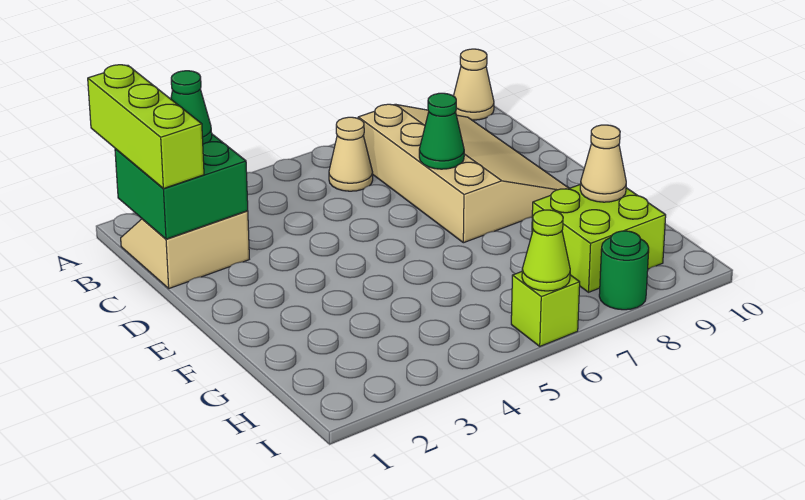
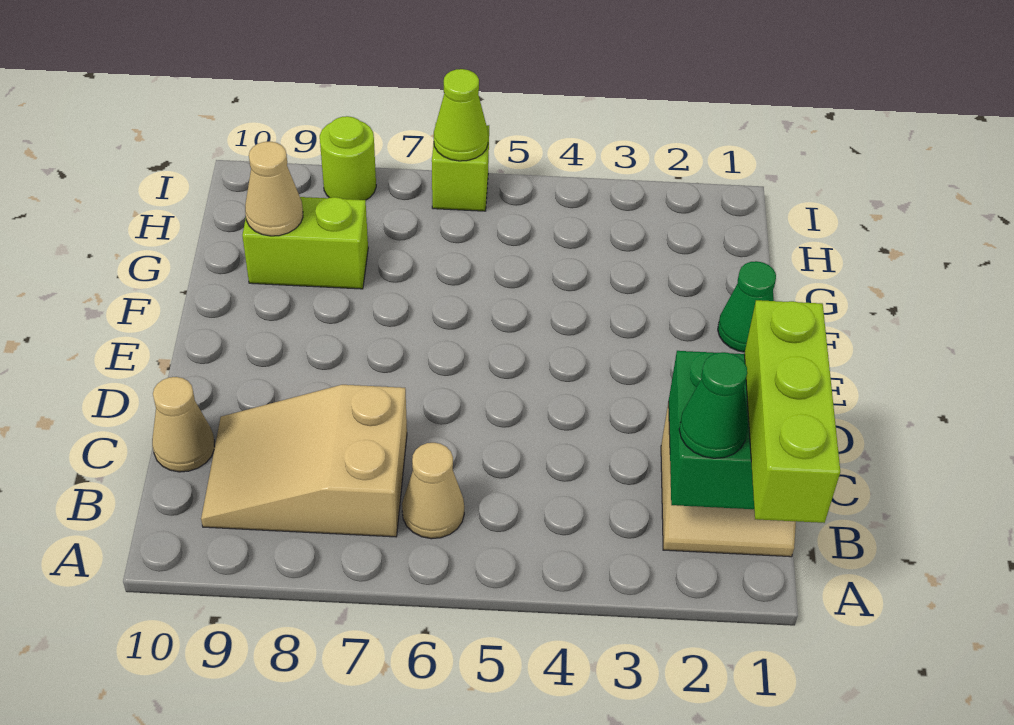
tan 1x1 cone [454,49,494,120] -> tan 1x1 cone moved to [152,377,215,472]
tan 3x4 slope [358,104,569,243] -> tan 2x3 slope [201,385,407,537]
green 1x1 cone [419,93,464,169] -> green 1x1 cone moved to [718,261,776,352]
lime 2x2 brick [532,184,666,292] -> lime 1x2 brick [242,197,368,289]
green 1x1 round brick [599,231,649,310] -> lime 1x1 round brick [320,116,376,200]

